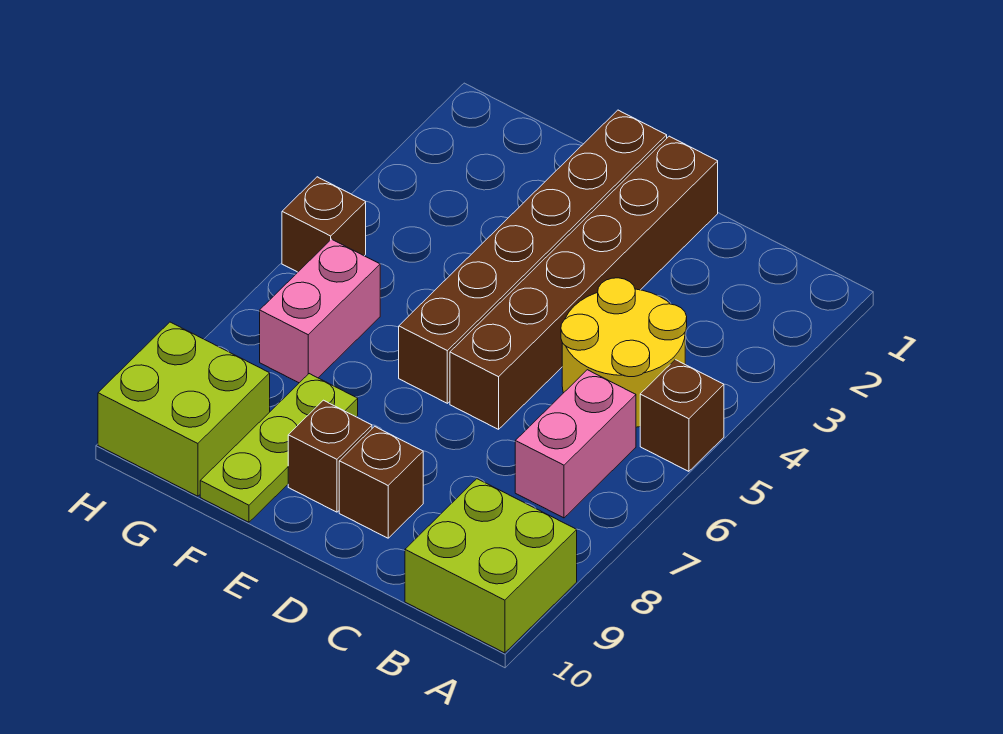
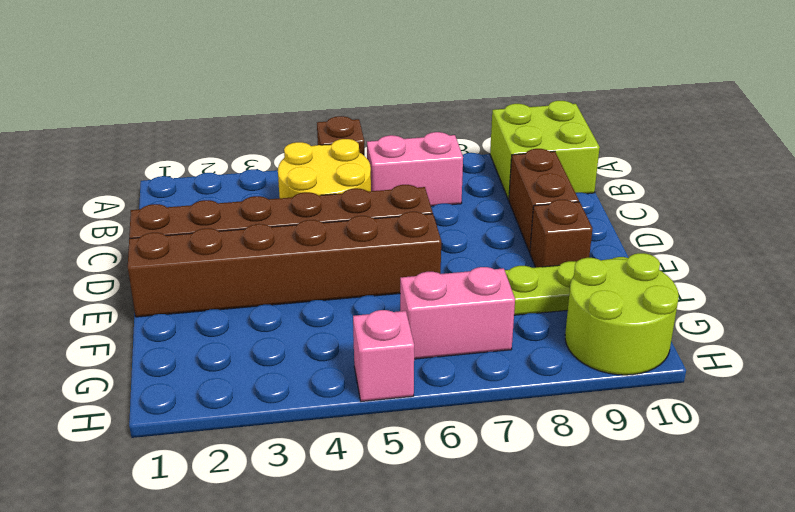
brown 1x1 brick [339,426,423,538] -> brown 1x2 brick [509,149,579,252]
lime 2x2 brick [98,322,270,496] -> lime 2x2 round brick [565,253,679,375]
brown 1x1 brick [282,177,366,272] -> pink 1x1 brick [353,310,414,402]

